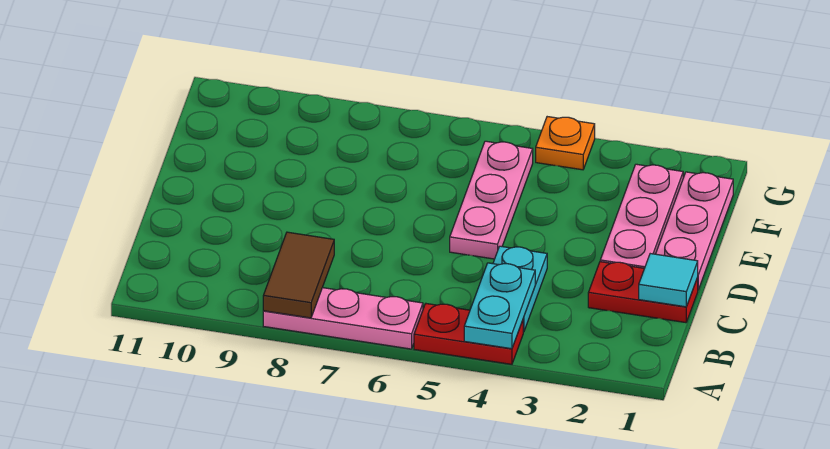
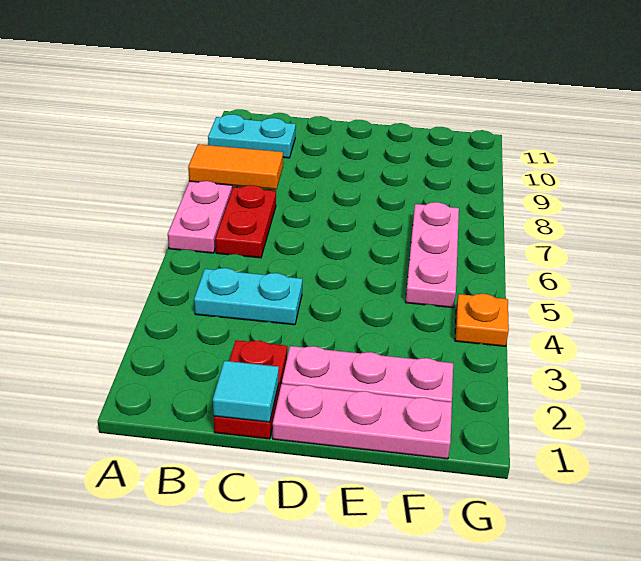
red 1x2 plate [414,304,523,364] -> red 1x2 plate moved to [215,185,276,258]
cyan 1x2 plate [464,263,535,349] -> cyan 1x2 plate moved to [208,114,296,158]
brown 1x2 tile [263,232,334,318] -> orange 1x2 tile [188,144,283,189]
pink 1x3 plate [450,141,533,259] -> pink 1x3 plate turned to [405,202,459,308]

